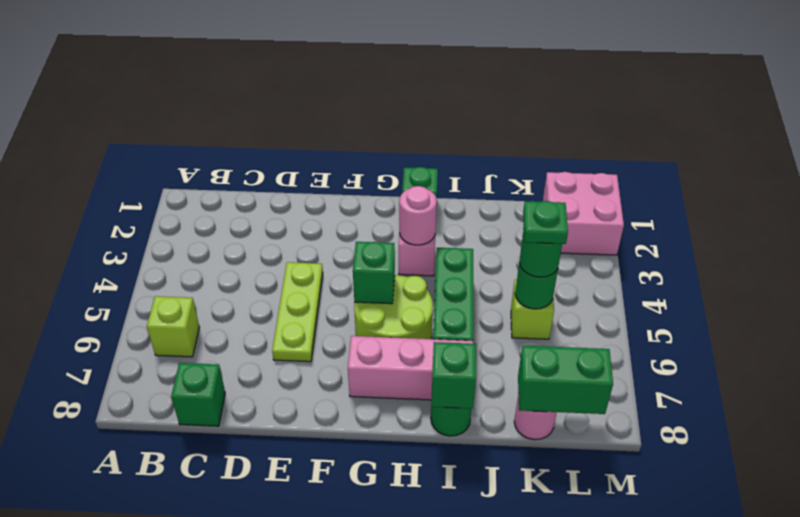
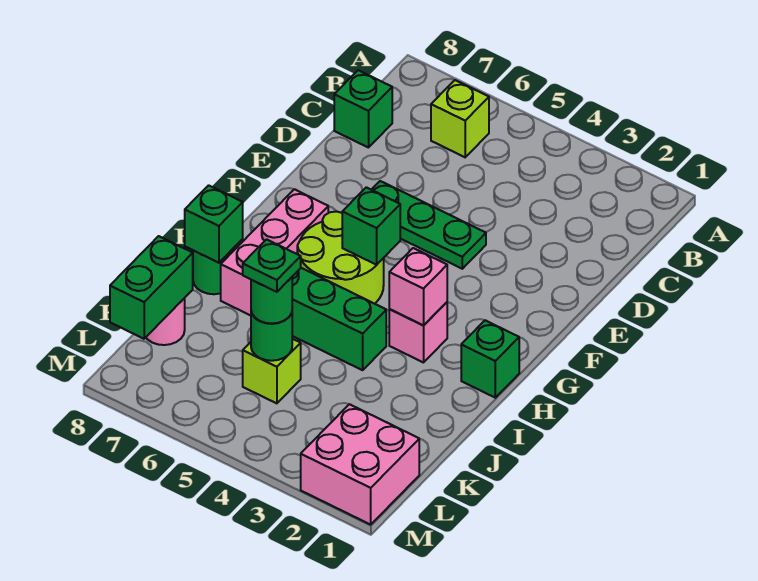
lime 1x3 plate [272,262,323,362] -> green 1x3 plate [372,181,486,269]
pink 1x1 round brick [399,186,437,245] -> pink 1x1 brick [389,248,447,326]

